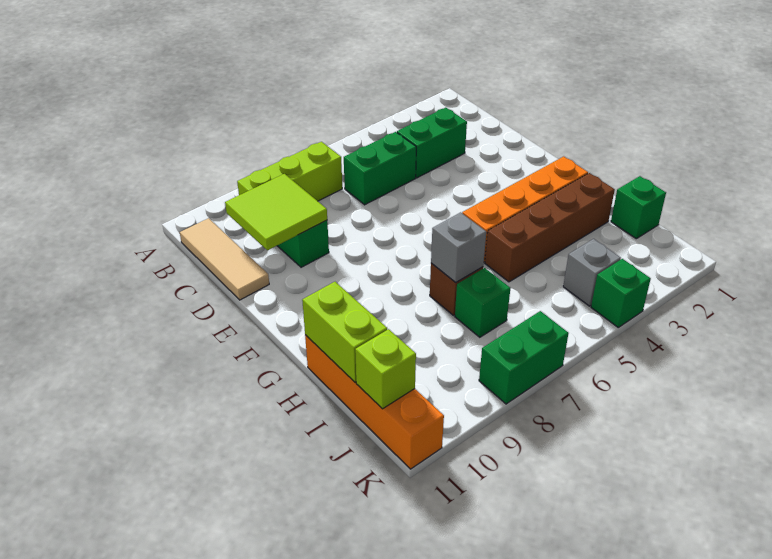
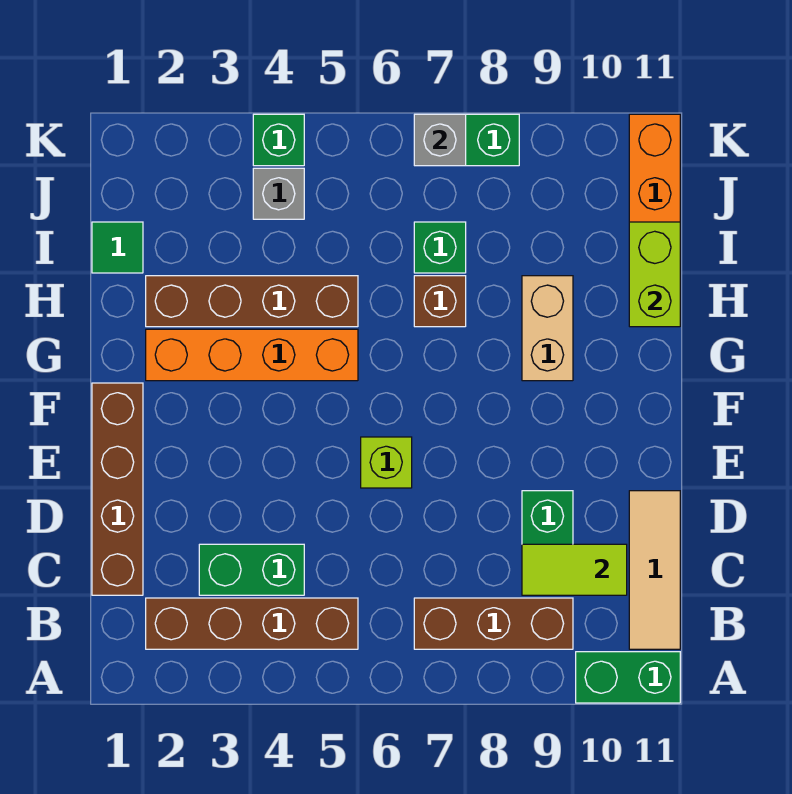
none -> brown 1x4 brick [146,598,358,649]
lime 1x3 brick [237,142,342,201] -> brown 1x3 brick [414,598,573,649]
none -> brown 1x4 brick [92,383,143,595]
green 1x2 brick [344,132,416,205] -> green 1x2 brick moved to [576,652,680,703]
lime 2x2 tile [225,174,327,250] -> lime 1x2 tile [522,544,627,595]
none -> tan 1x2 brick [522,276,573,381]
grey 1x1 brick [431,212,486,282] -> grey 1x1 brick moved to [414,114,466,166]
green 1x1 brick [611,176,666,239] -> green 1x1 tile [92,222,143,273]
lime 1x1 brick [355,329,416,409] -> lime 1x1 brick moved to [361,437,412,488]

